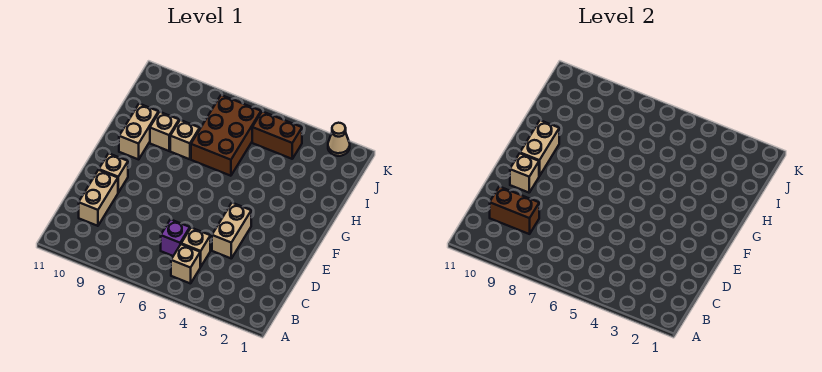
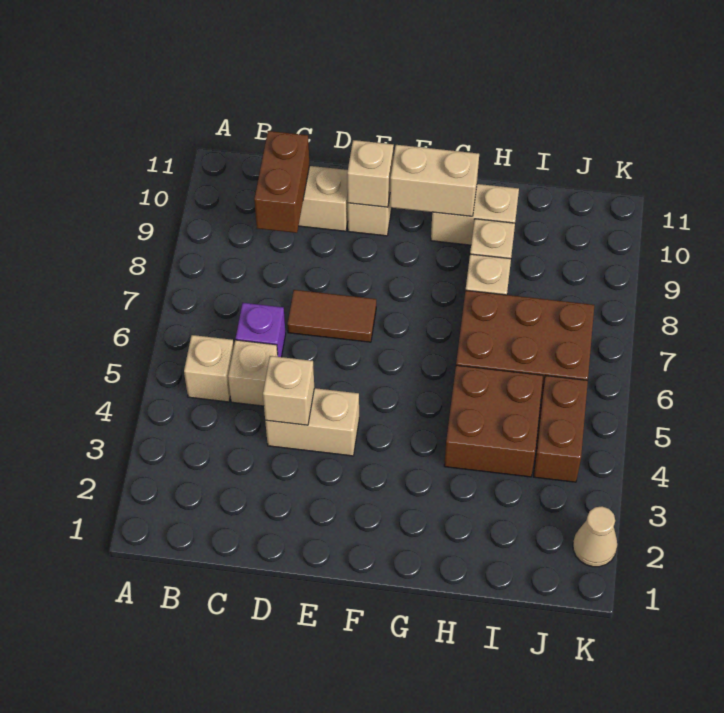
none -> tan 1x1 brick [263,356,314,425]
none -> brown 1x2 tile [287,290,376,342]
none -> brown 2x2 brick [444,365,543,477]

